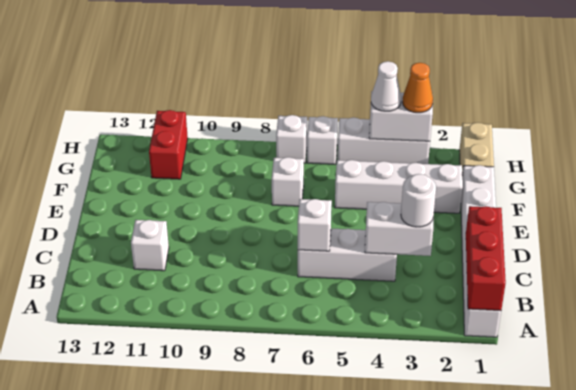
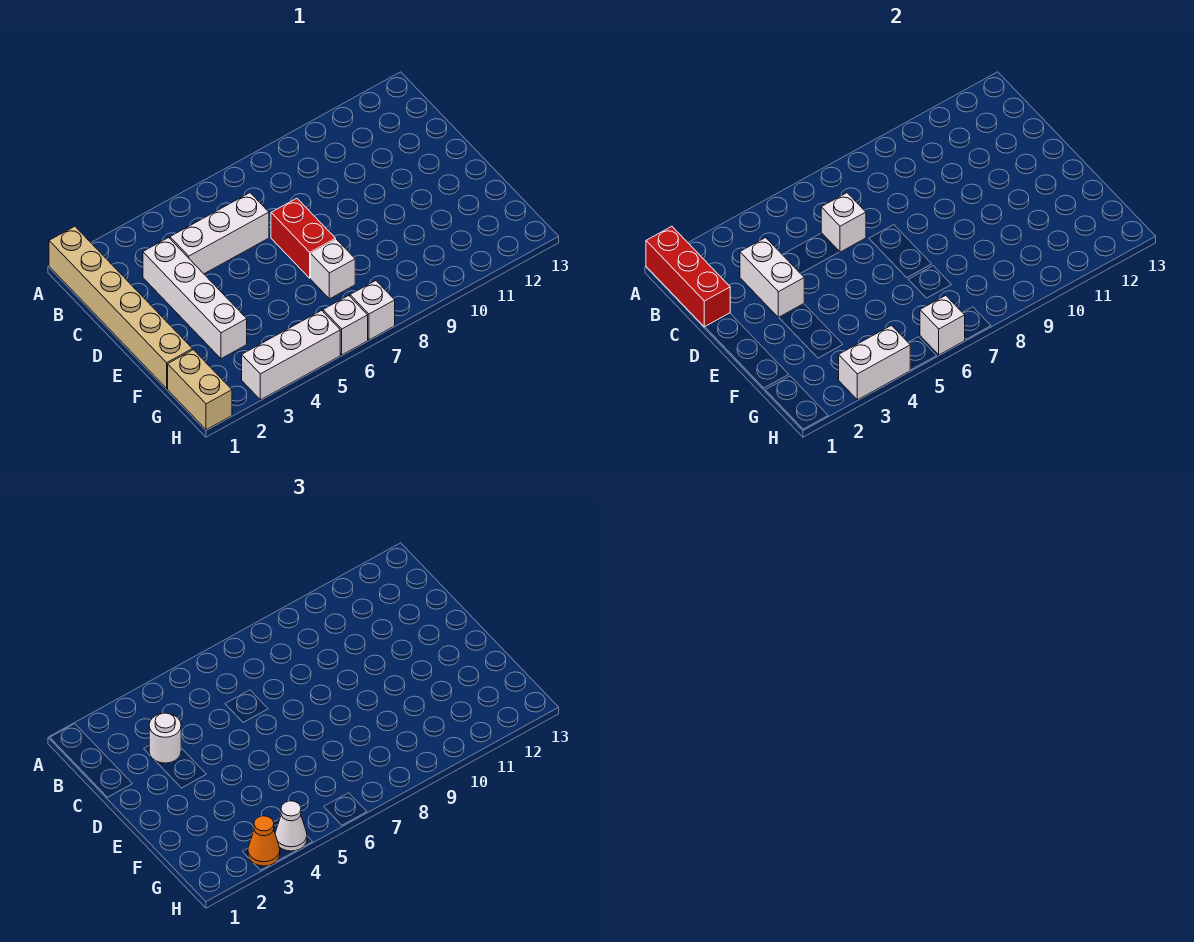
white 1x6 brick [461,165,501,337] -> tan 1x6 brick [49,226,192,388]
white 1x2 brick [365,202,433,256] -> white 1x2 brick turned to [740,238,804,318]
white 1x1 brick [131,220,169,271] -> white 1x1 brick moved to [920,296,965,355]
white 1x4 brick [335,160,463,213] -> white 1x4 brick turned to [143,238,247,359]
red 1x2 brick [149,110,188,179] -> red 1x2 brick moved to [271,198,336,278]

